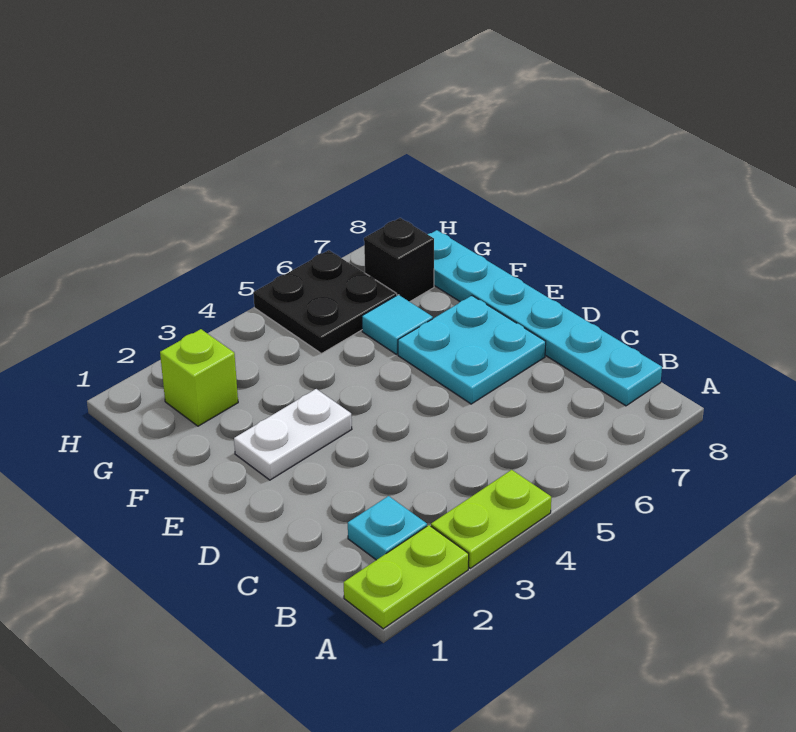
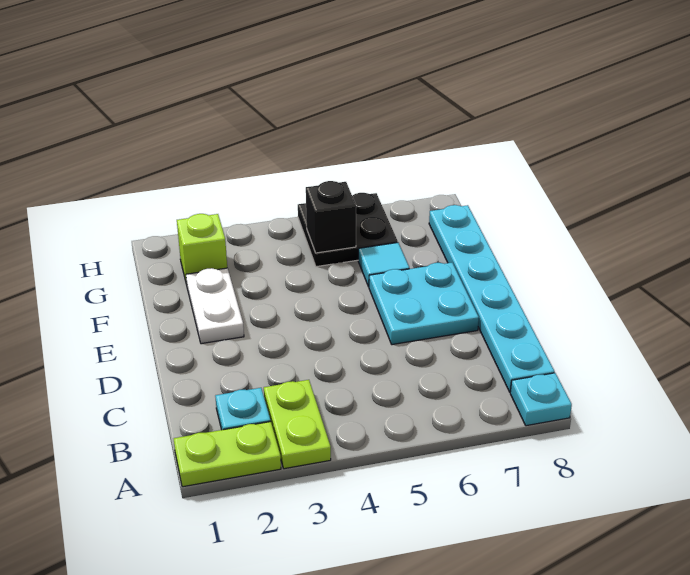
lime 1x2 plate [431,470,551,568] -> lime 1x2 plate turned to [264,380,331,469]
none -> cyan 1x1 plate [510,373,572,426]
white 1x2 plate [234,389,352,480] -> white 1x2 plate turned to [186,268,244,344]
black 1x1 brick [364,218,434,302] -> black 1x1 brick moved to [306,181,356,253]

